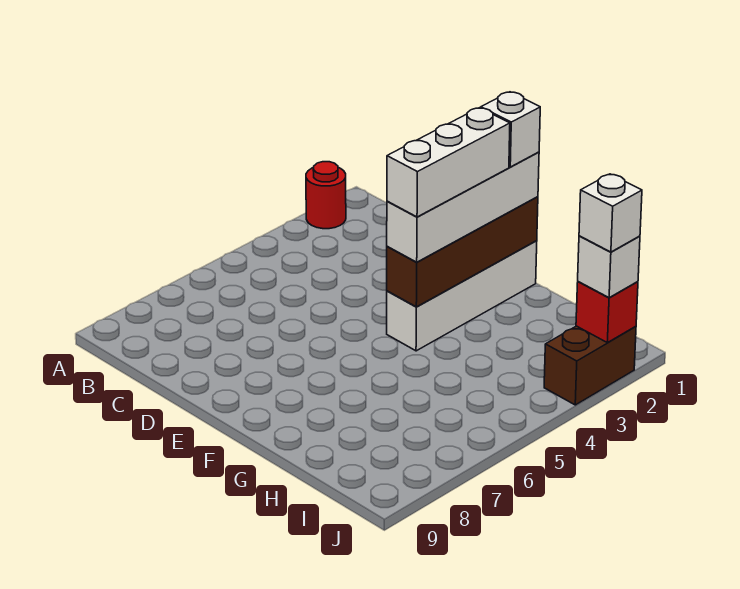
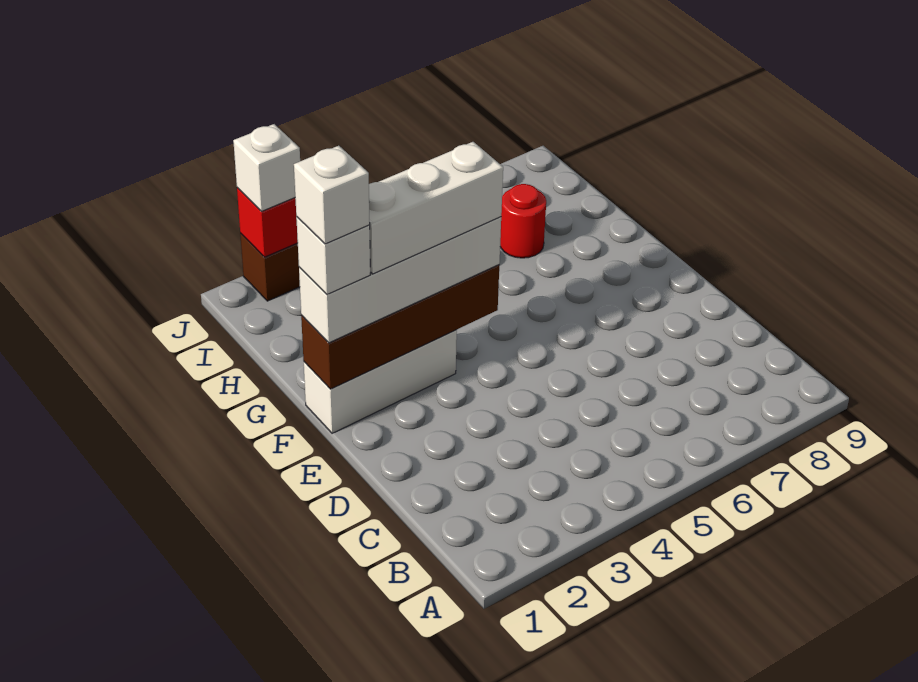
red 1x1 round brick [306,162,346,229] -> red 1x1 round brick moved to [500,184,546,258]
white 1x4 brick [387,241,537,351] -> white 1x3 brick [304,330,457,433]
white 1x1 brick [579,174,642,252] -> white 1x1 brick moved to [294,146,370,244]

